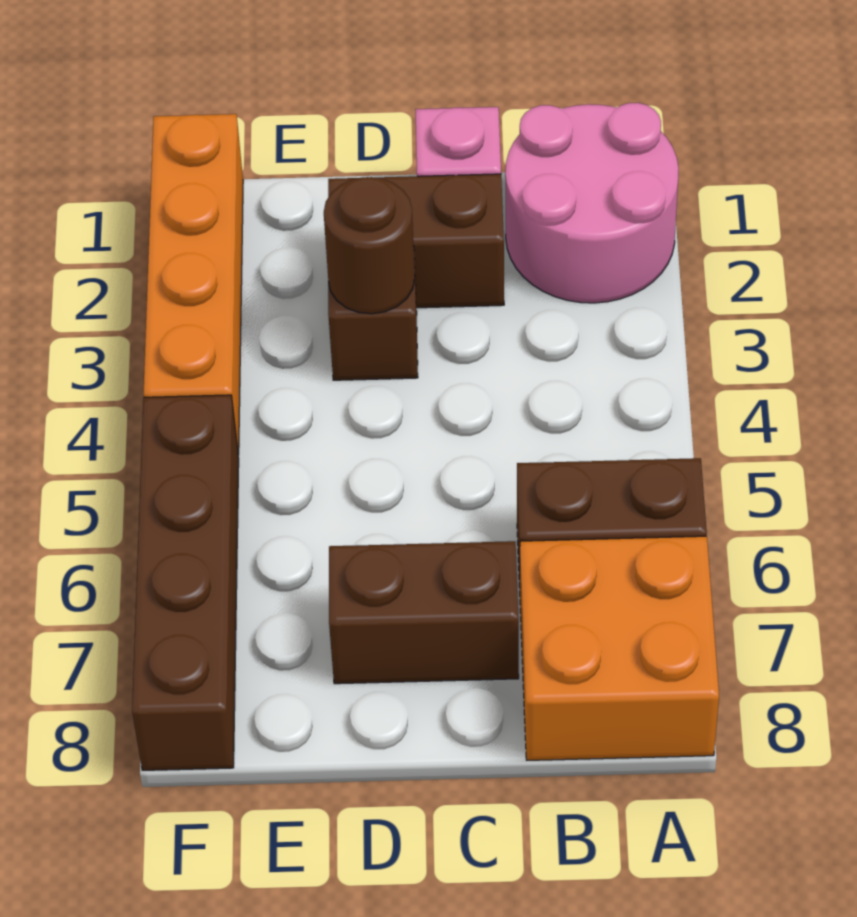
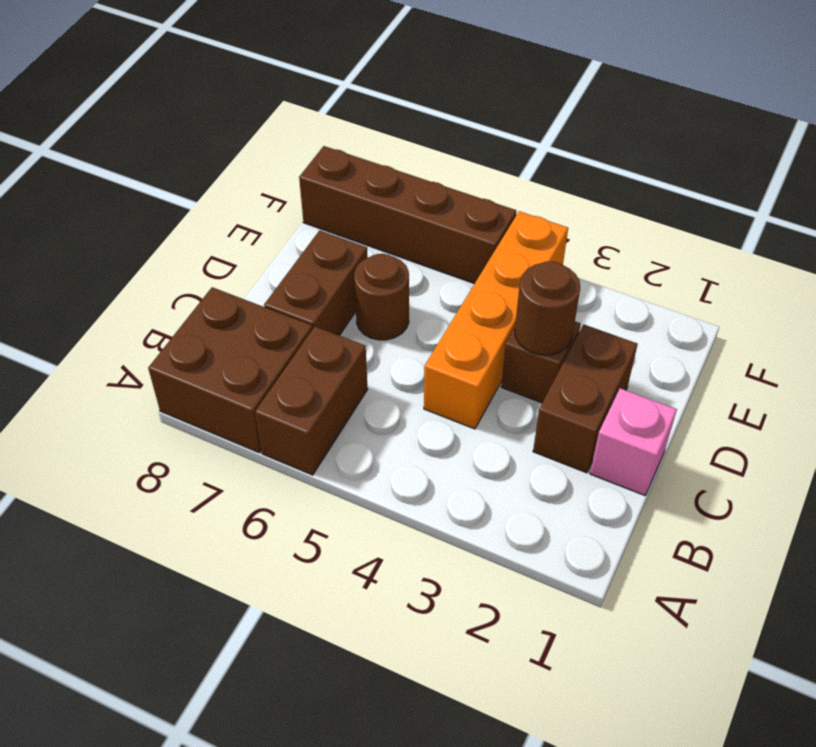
pink 2x2 round brick [505,103,679,303] -> none
orange 2x2 brick [520,536,719,760] -> brown 2x2 brick [148,287,312,453]
none -> brown 1x1 round brick [354,254,409,340]
orange 1x4 brick [144,114,243,455] -> orange 1x4 brick turned to [424,211,568,429]

